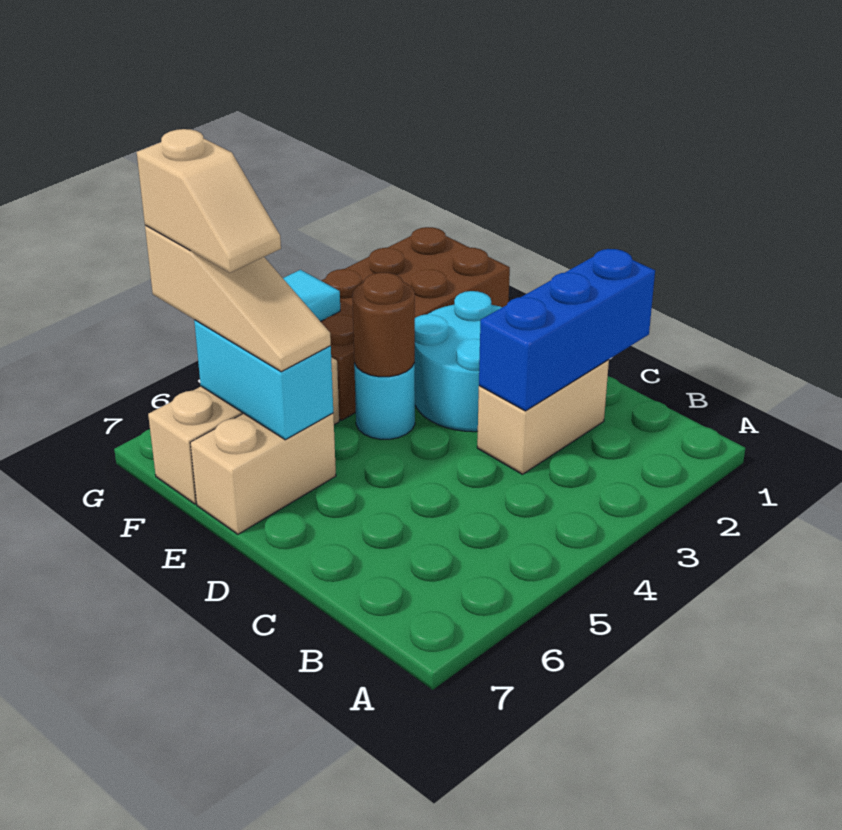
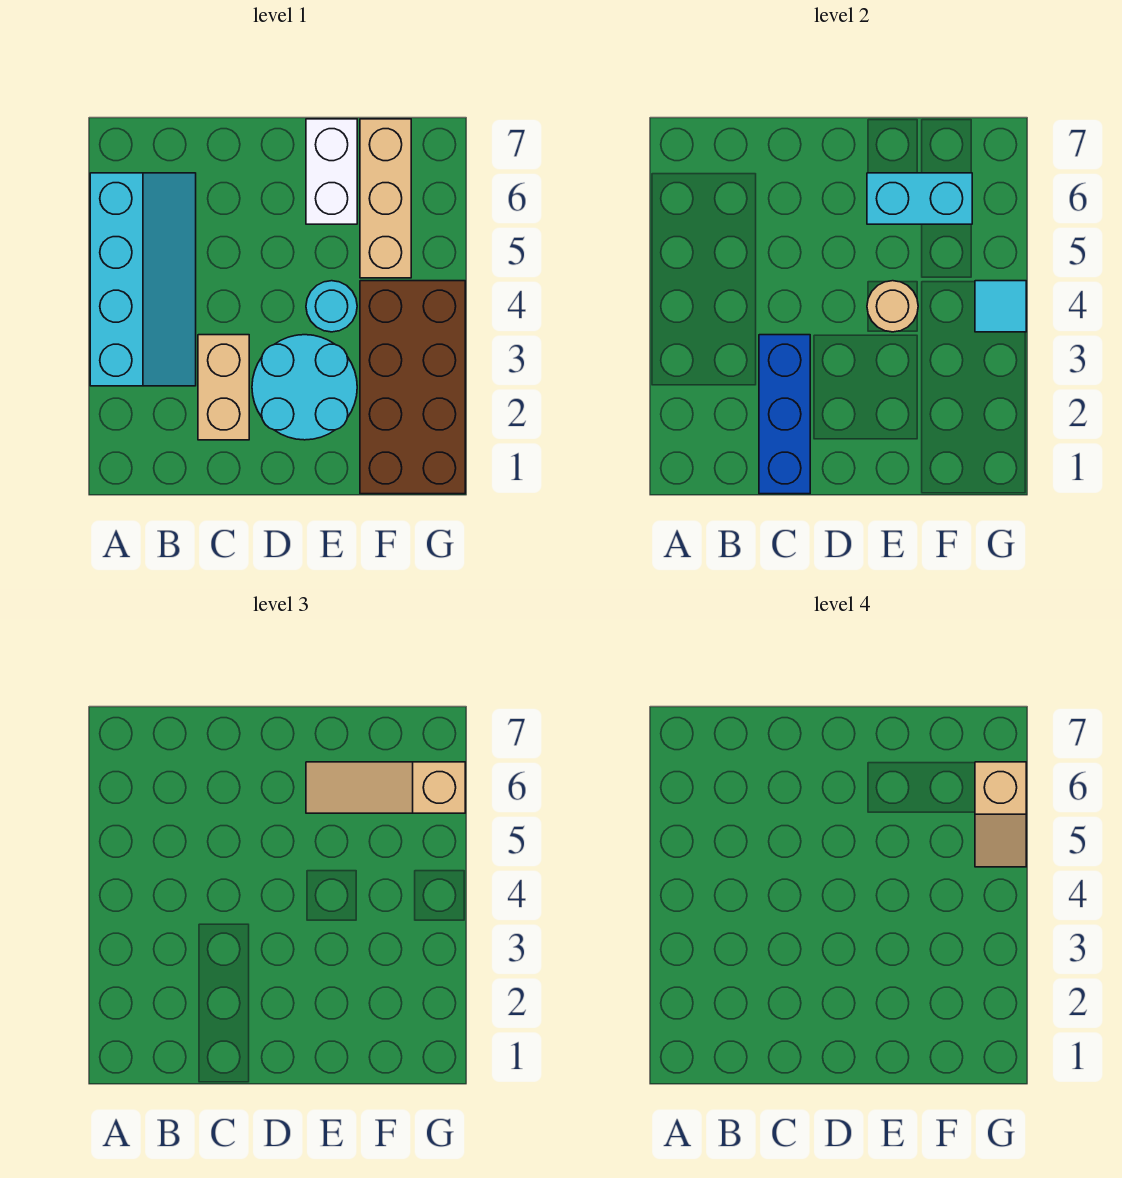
none -> cyan 2x4 slope [90,173,196,386]
brown 1x1 round brick [352,273,415,377] -> tan 1x1 round brick [867,281,918,332]
tan 1x2 brick [190,413,336,534] -> white 1x2 brick [306,119,357,224]
tan 1x2 slope [137,129,281,273] -> tan 1x2 slope turned to [975,762,1026,867]

